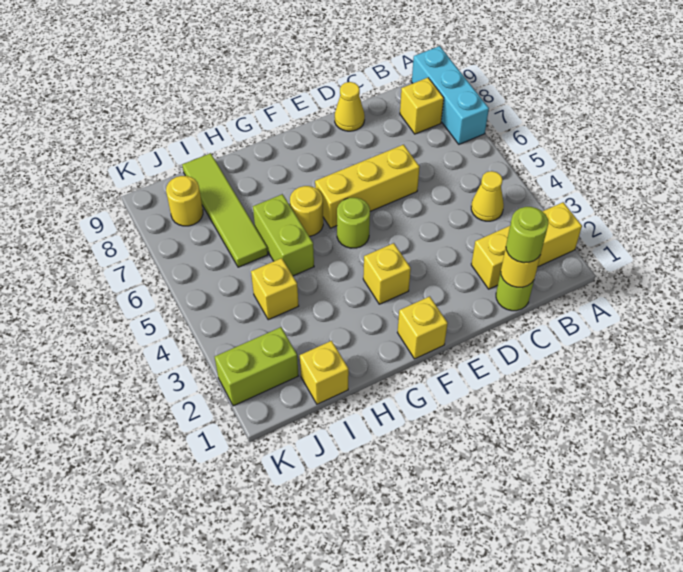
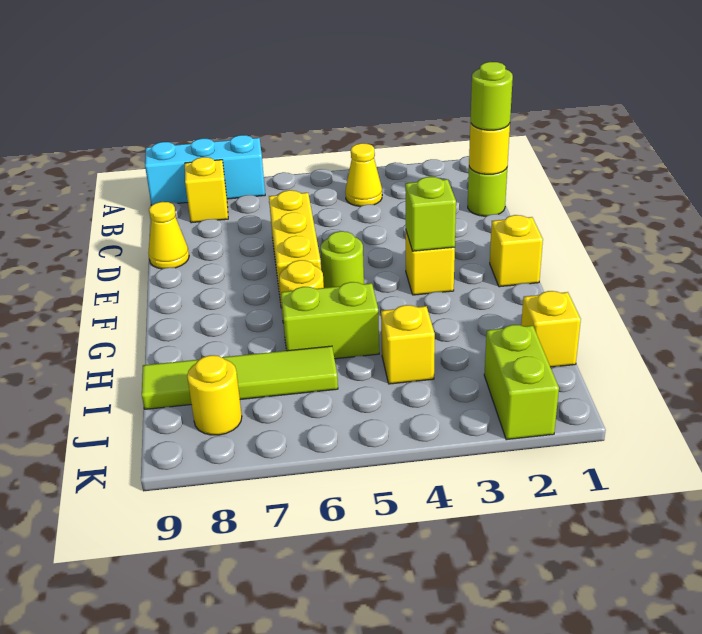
yellow 1x3 brick [471,202,582,289] -> none
none -> lime 1x1 brick [405,177,456,251]

